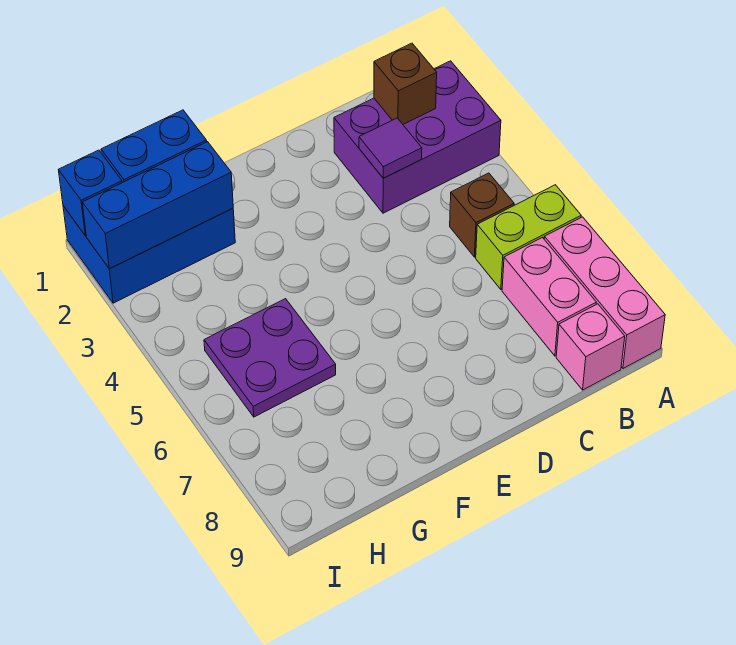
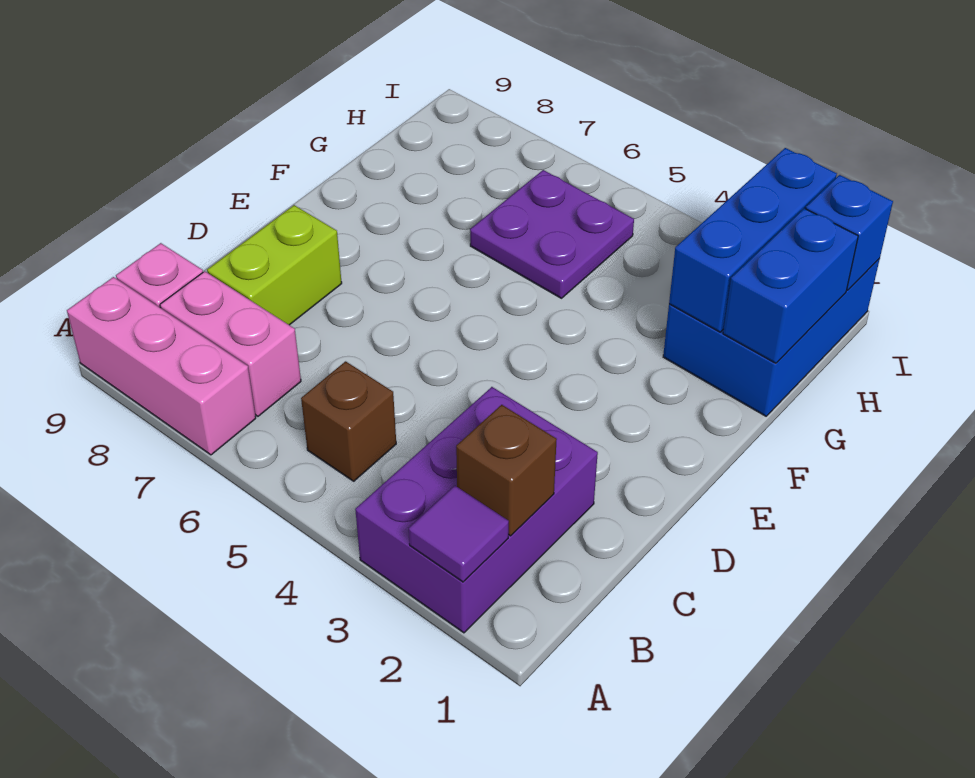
lime 1x2 brick [476,185,581,289] -> lime 1x2 brick moved to [207,205,342,325]
purple 1x1 tile [359,118,422,178] -> purple 1x1 tile moved to [409,486,509,582]

